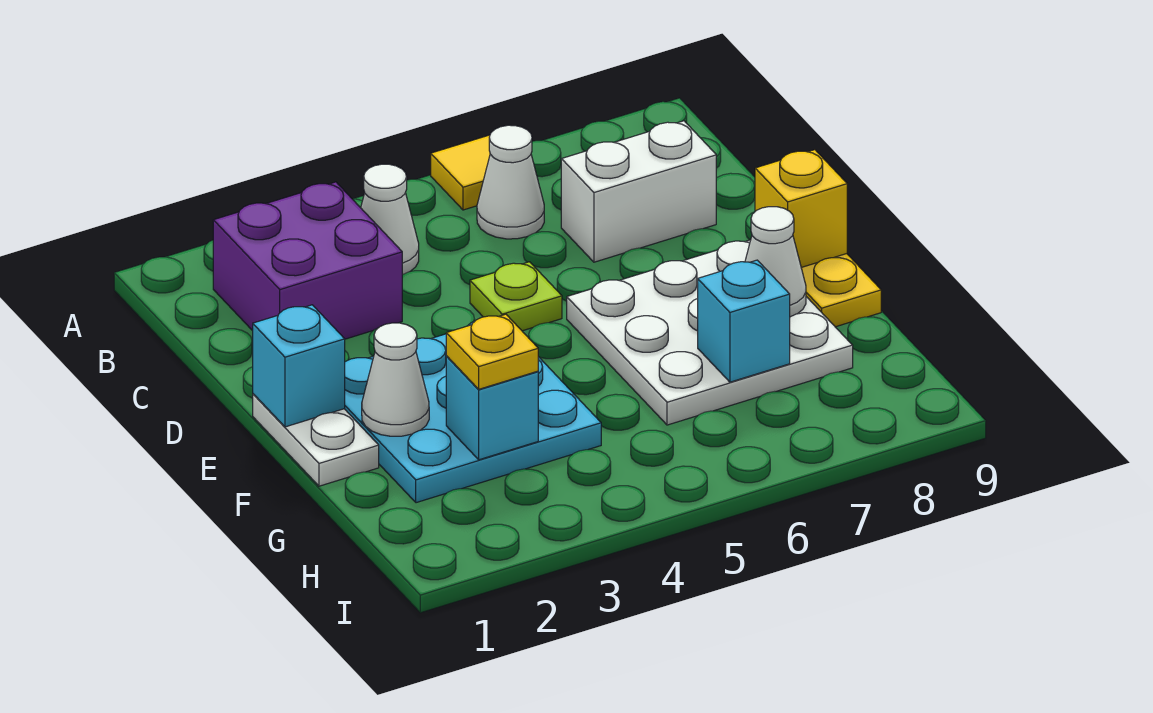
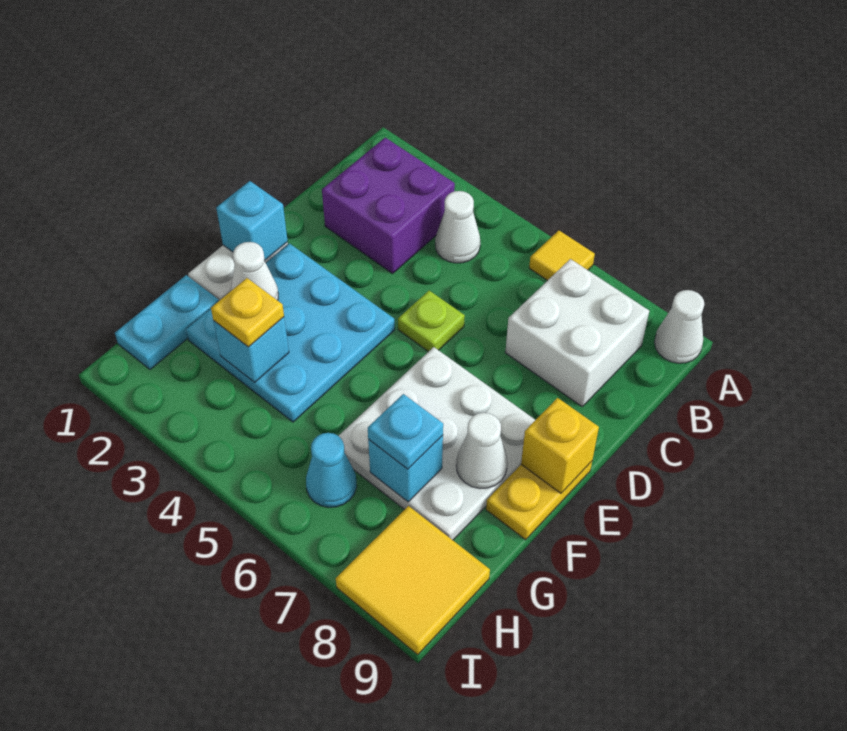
white 1x1 cone [477,125,544,239] -> white 1x1 cone moved to [654,290,704,363]
white 1x2 brick [561,121,716,262] -> white 2x2 brick [505,259,649,406]
none -> cyan 1x2 plate [115,275,219,369]
none -> cyan 1x1 plate [368,394,443,469]
none -> cyan 1x1 cone [306,433,357,507]
none -> yellow 2x2 tile [336,506,490,655]

